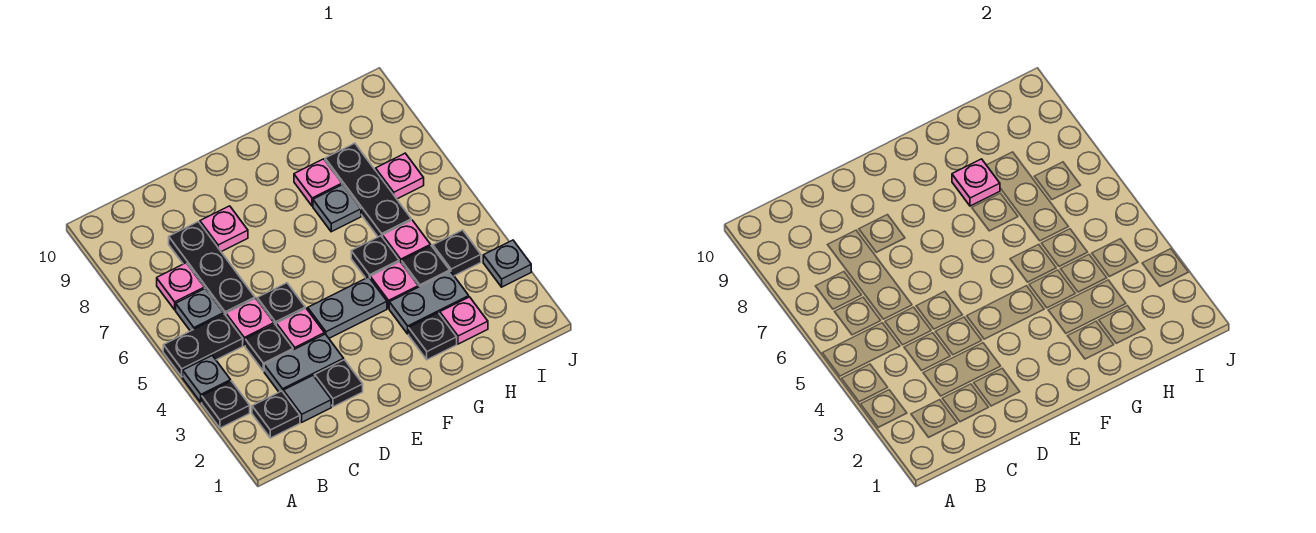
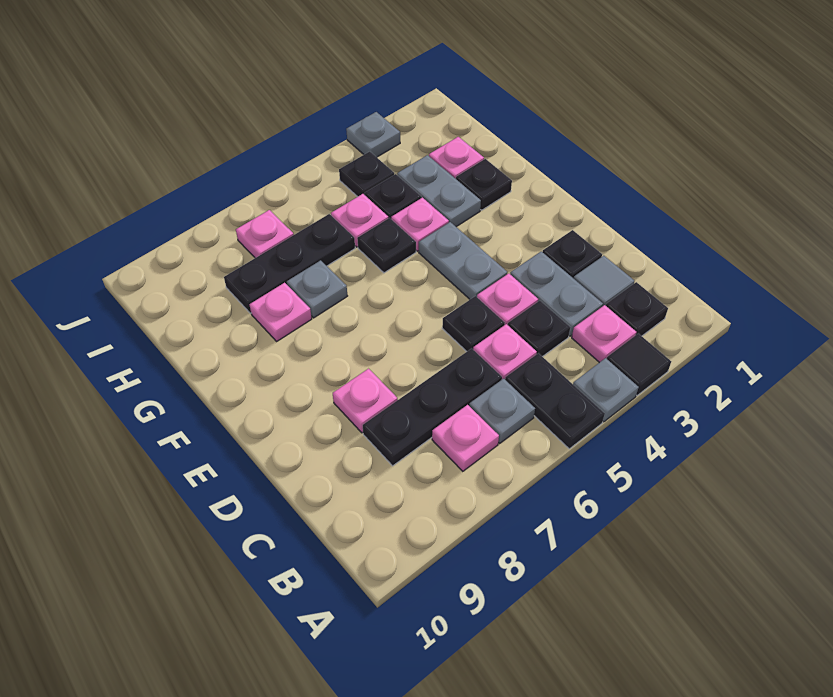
black 1x1 plate [202,381,250,428] -> black 1x1 tile [607,333,671,395]
pink 1x1 plate [952,159,1000,206] -> pink 1x1 plate moved to [572,305,637,363]

